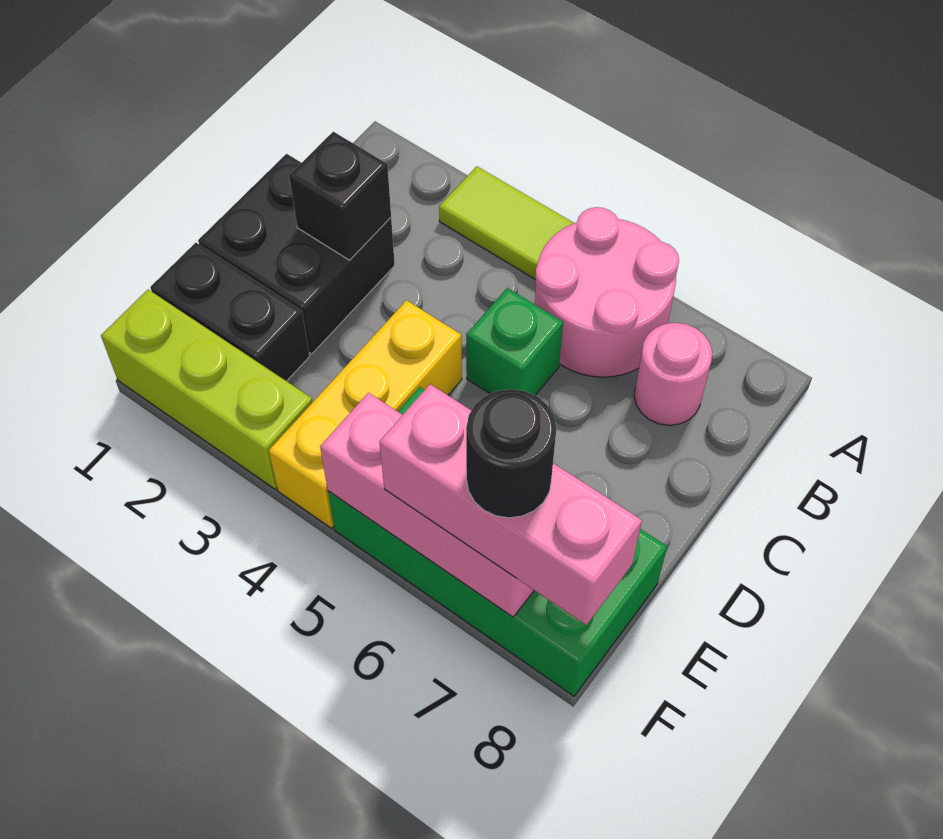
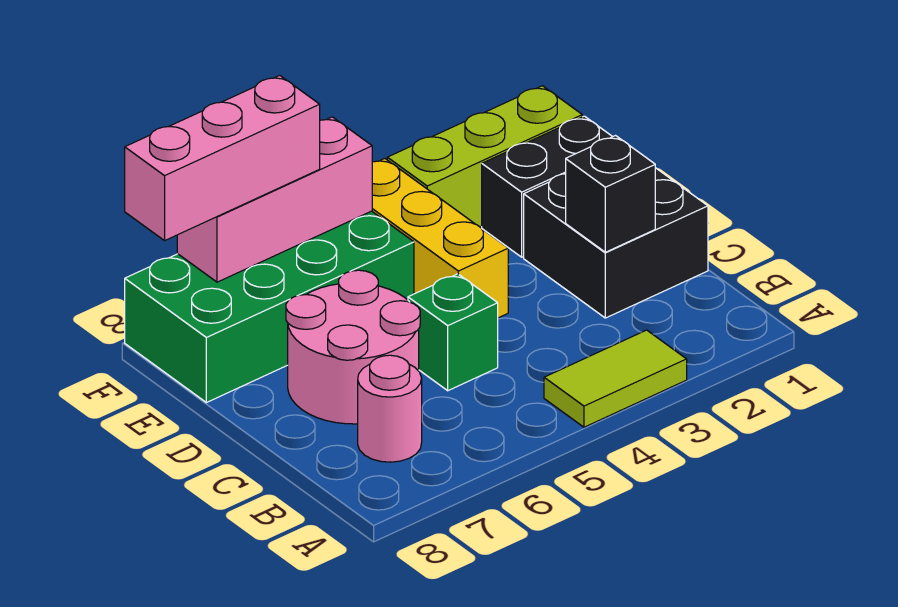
pink 2x2 round brick [535,207,679,377] -> pink 2x2 round brick moved to [286,270,420,424]
black 1x1 round brick [466,389,556,518] -> none

